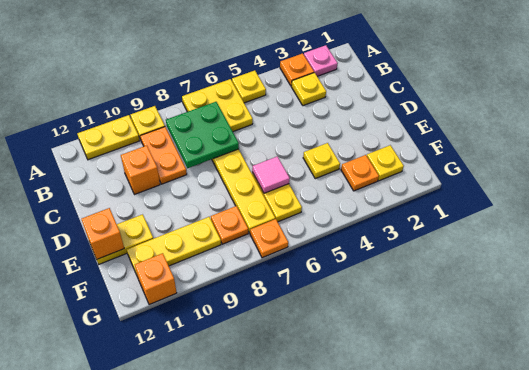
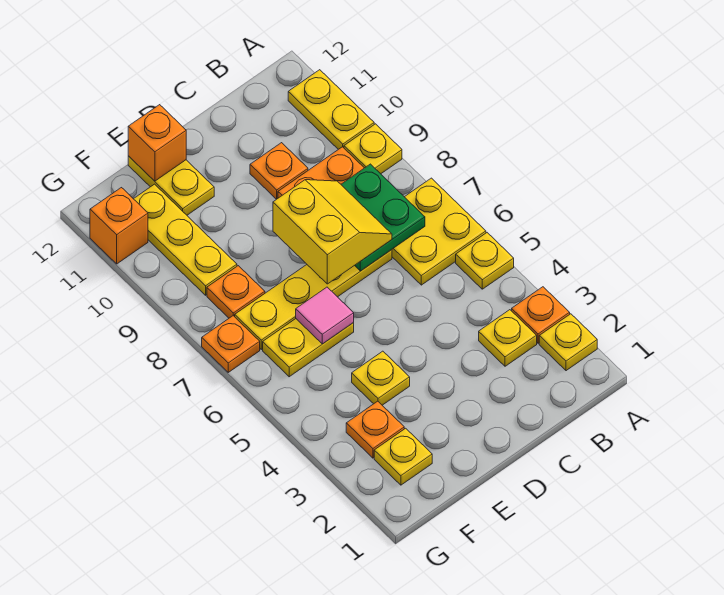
pink 1x1 plate [304,45,338,76] -> yellow 1x1 plate [539,314,597,371]
none -> yellow 2x2 slope [273,180,392,284]
orange 1x1 brick [121,146,160,195] -> orange 1x1 plate [250,143,308,199]

